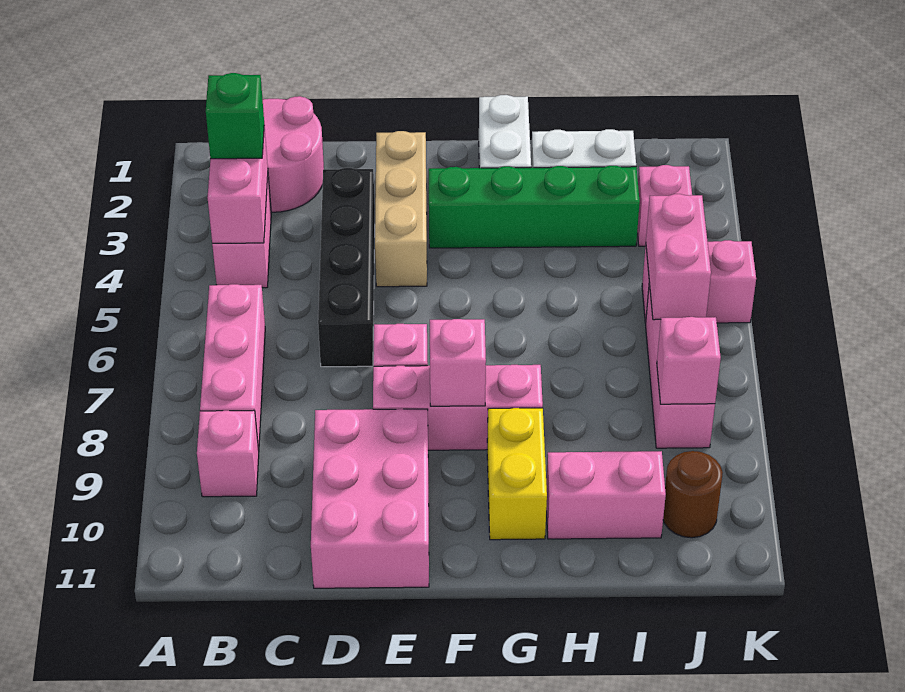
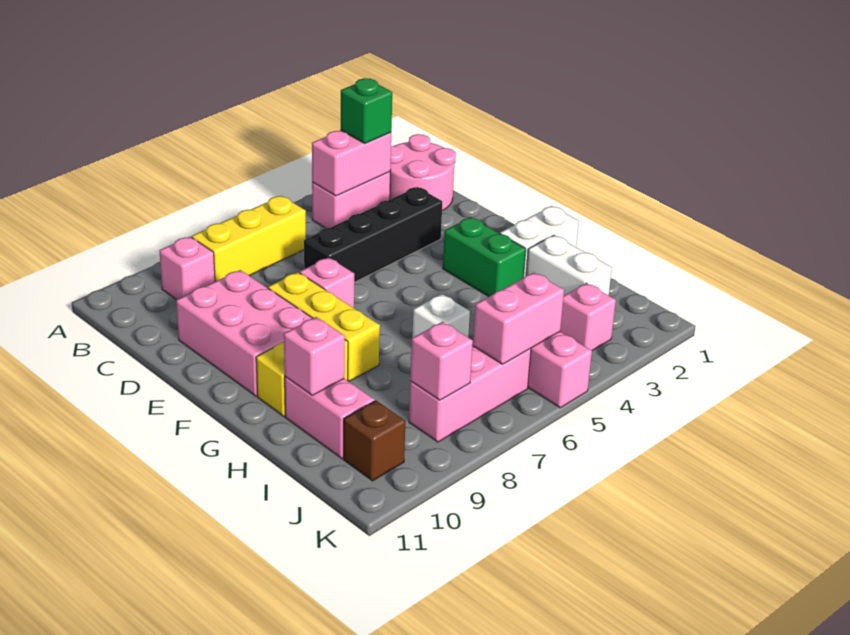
pink 1x3 brick [200,284,265,451] -> yellow 1x3 brick [192,196,306,282]
pink 2x3 brick [311,409,429,588] -> pink 2x3 brick turned to [176,270,313,396]
tan 1x3 brick [375,131,427,287] -> none
pink 1x3 brick [373,365,543,450] -> yellow 1x3 brick [268,272,380,381]
green 1x4 brick [429,166,640,248] -> green 1x2 brick [443,217,526,296]
pink 1x1 brick [430,319,486,406] -> pink 1x1 brick moved to [284,317,345,395]
none -> white 1x1 brick [412,294,470,338]
brown 1x1 round brick [663,451,723,538] -> brown 1x1 brick [344,401,405,481]

